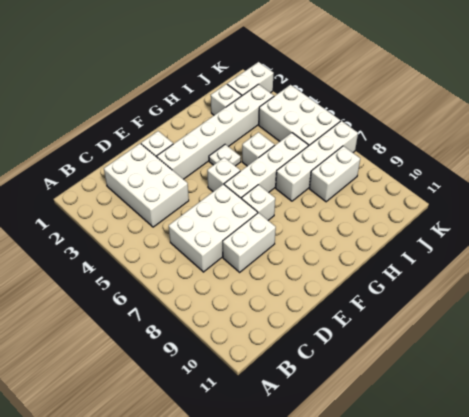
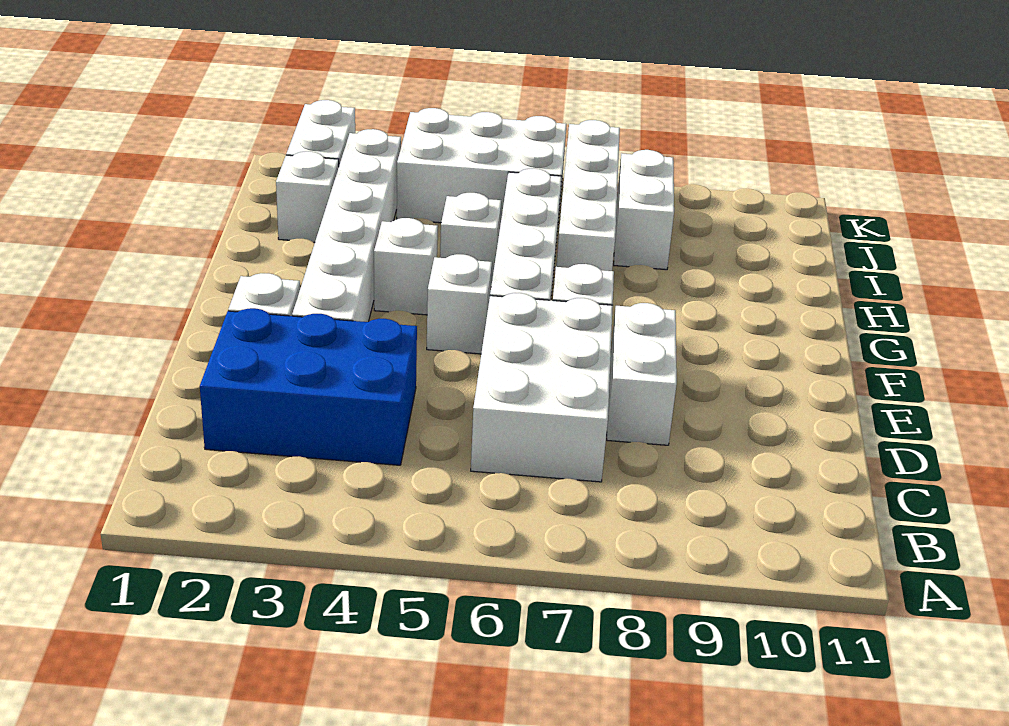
white 2x3 brick [104,144,189,227] -> blue 2x3 brick [200,308,417,465]
white 1x1 plate [209,144,241,166] -> white 1x1 brick [374,218,438,315]

